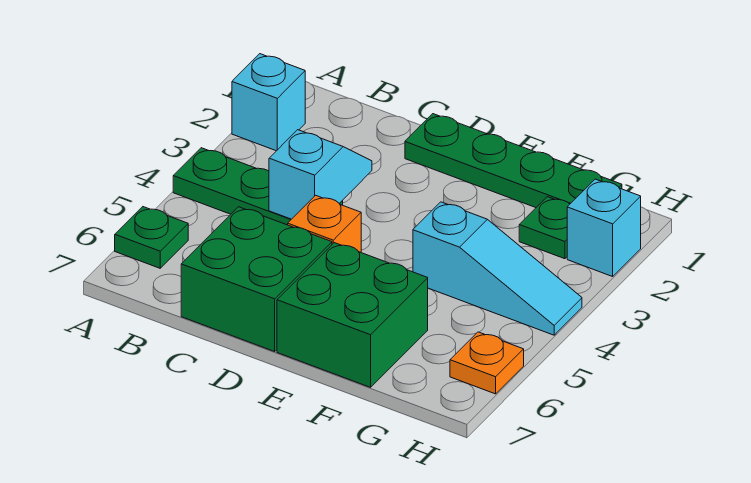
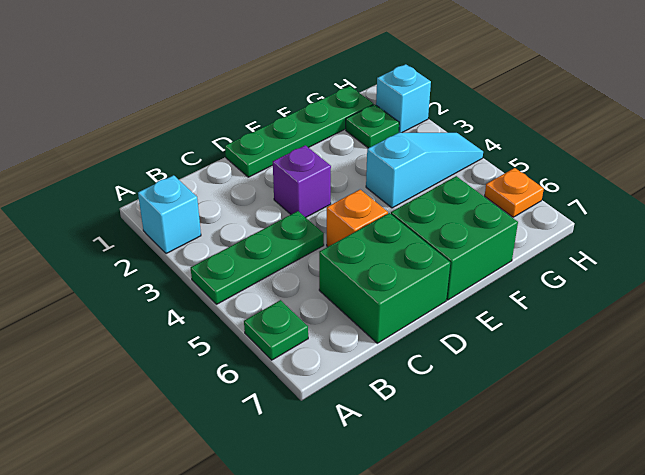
cyan 1x2 slope [269,130,372,219] -> none
none -> purple 1x1 brick [273,145,331,217]

